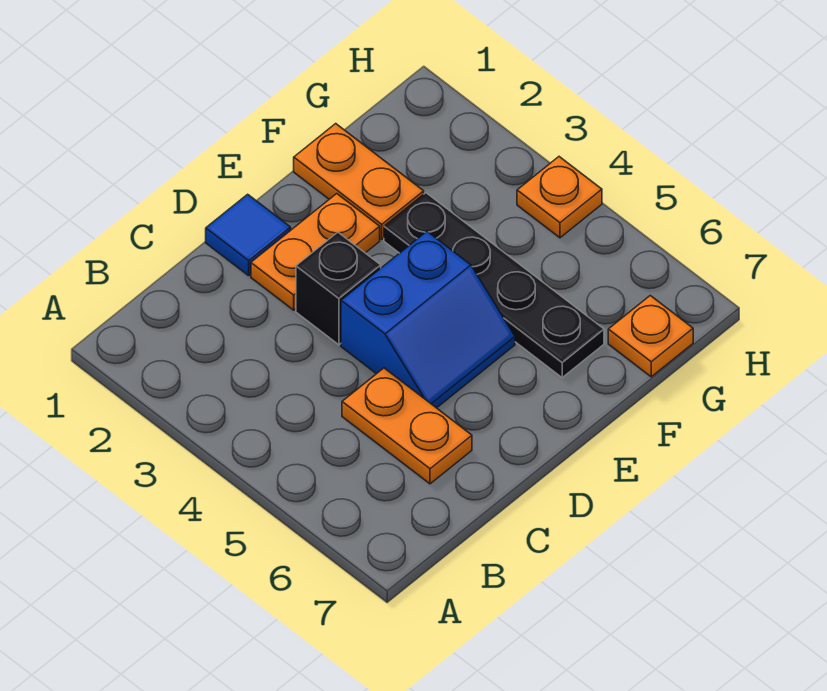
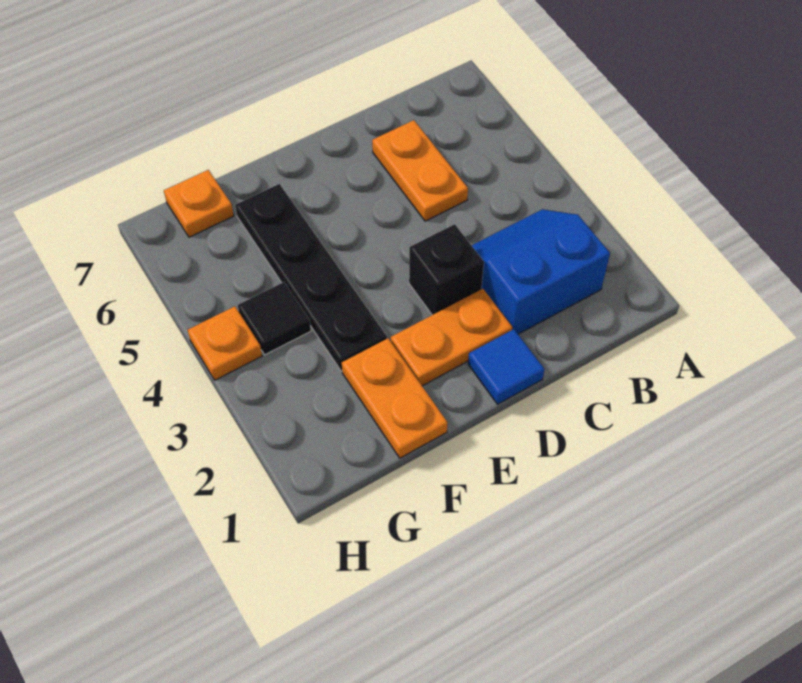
blue 2x2 slope [341,232,515,408] -> blue 2x2 slope moved to [472,209,610,334]
none -> black 1x1 tile [238,282,311,355]

